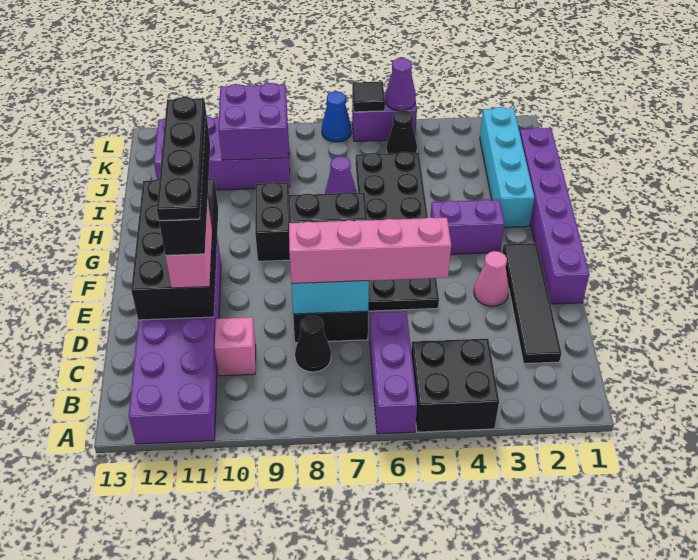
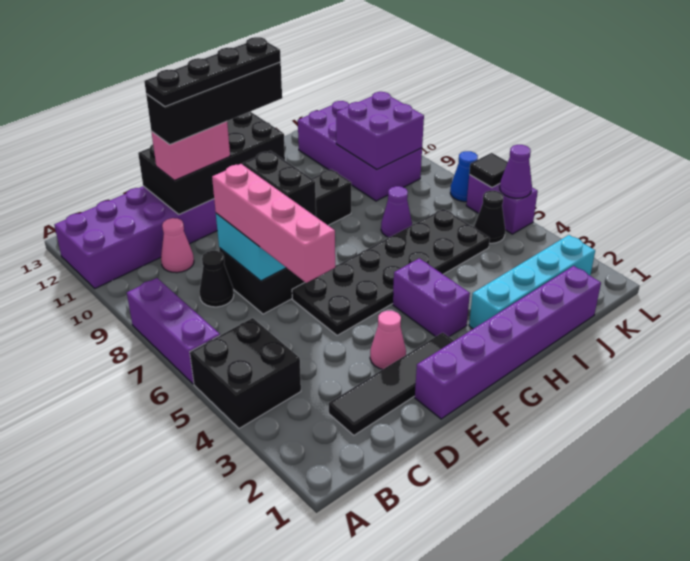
purple 1x3 brick [370,311,417,434] -> purple 1x3 brick turned to [127,278,220,384]
pink 1x1 brick [215,317,256,376] -> pink 1x1 cone [161,218,194,273]

